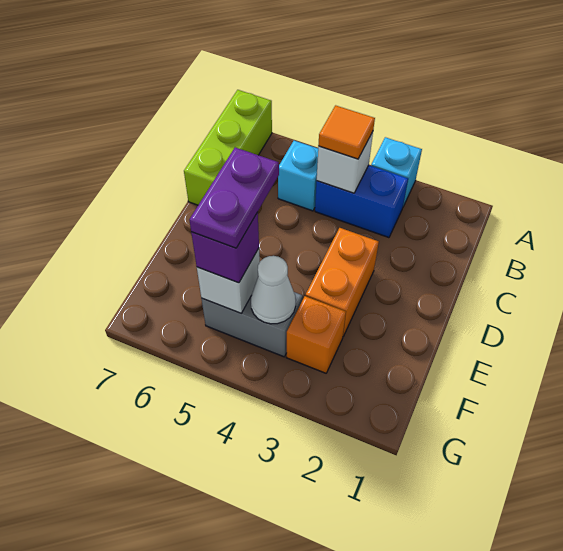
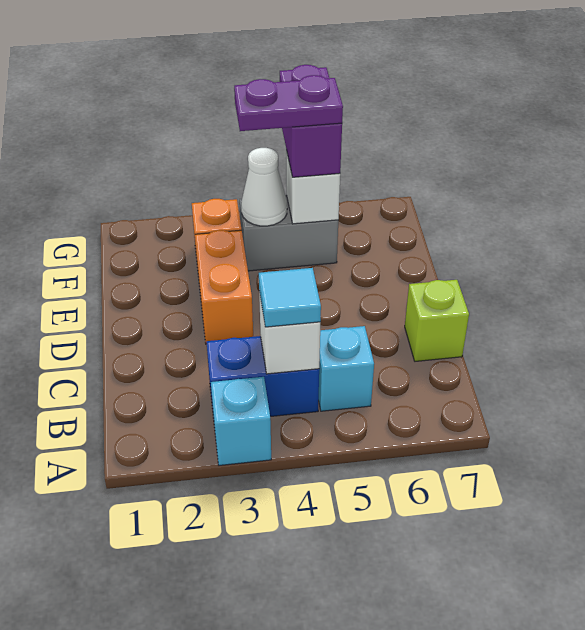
lime 1x3 brick [184,90,272,205] -> lime 1x1 brick [405,280,469,361]
orange 1x1 tile [318,105,375,159] -> cyan 1x1 tile [259,268,321,327]
purple 1x2 plate [189,147,279,248] -> purple 1x2 plate turned to [234,75,343,131]
purple 1x1 brick [191,213,259,283] -> purple 1x2 brick [280,65,342,177]

